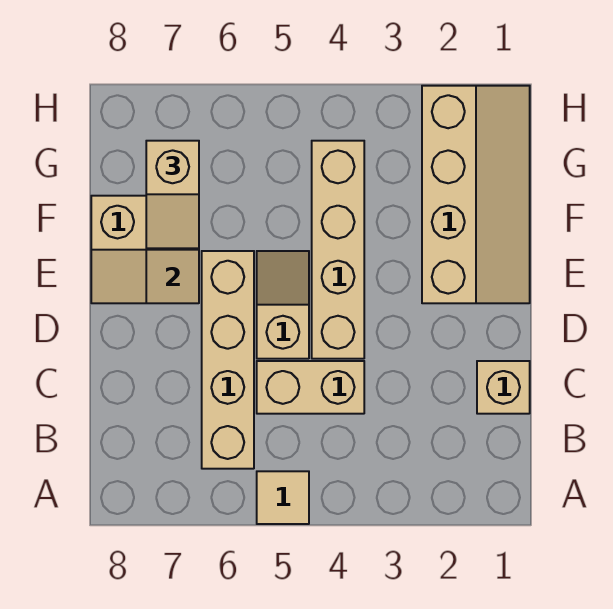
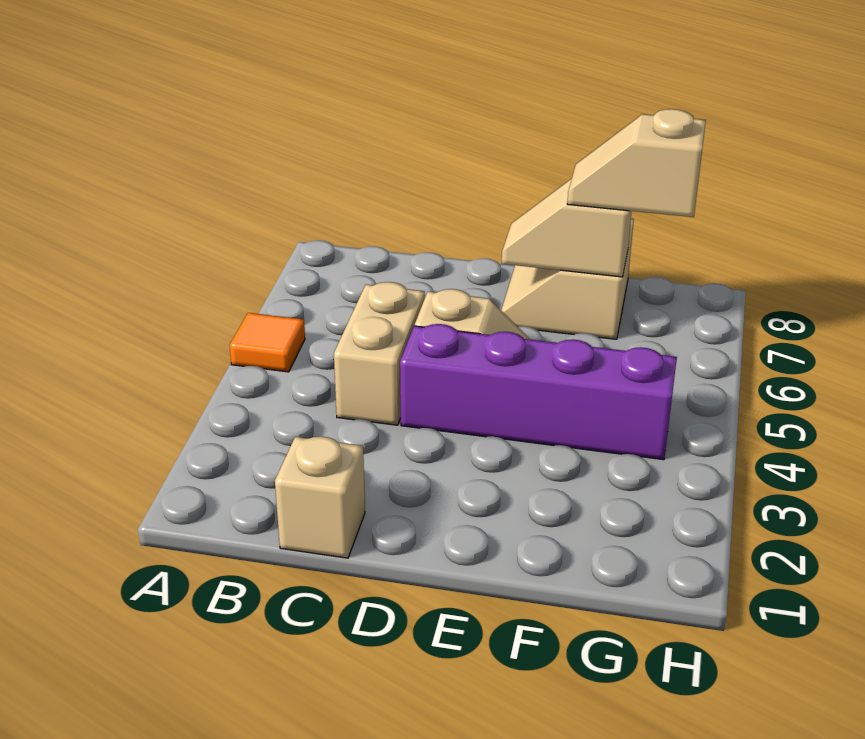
tan 1x1 tile [257,471,309,524] -> orange 1x1 tile [230,313,305,372]
tan 1x4 brick [202,251,254,469] -> none
tan 1x4 brick [312,141,364,359] -> purple 1x4 brick [400,324,677,460]
tan 2x4 slope [422,86,530,303] -> none

